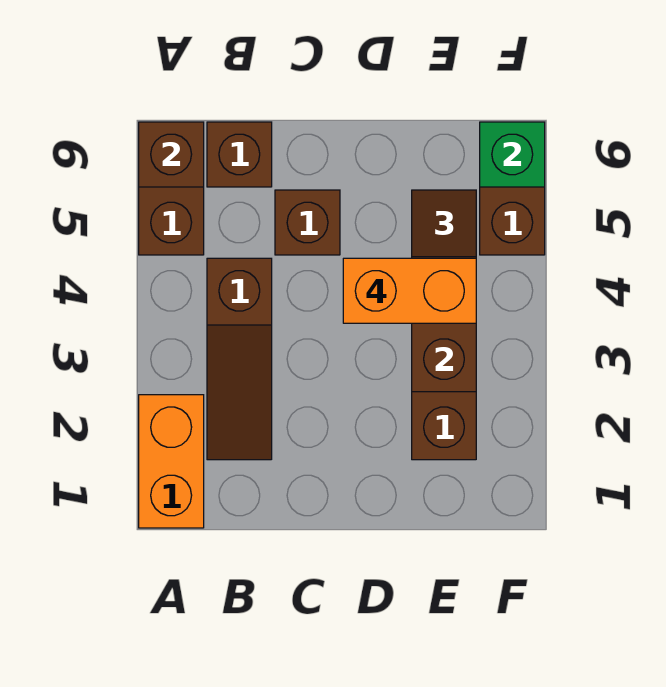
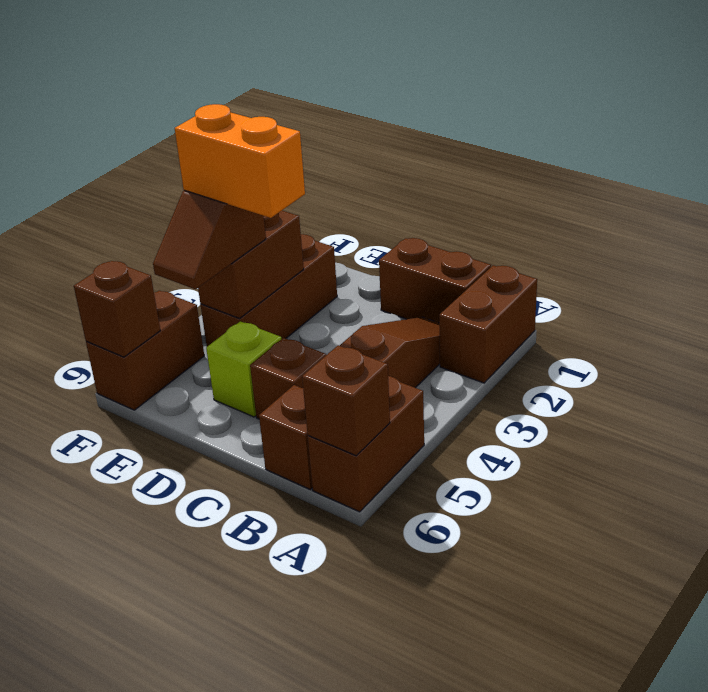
orange 1x2 brick [139,395,204,528] -> brown 1x2 brick [439,265,537,383]
none -> brown 1x2 brick [379,238,491,323]
none -> lime 1x1 brick [206,321,281,417]
green 1x1 brick [480,122,545,187] -> brown 1x1 brick [74,261,160,357]

